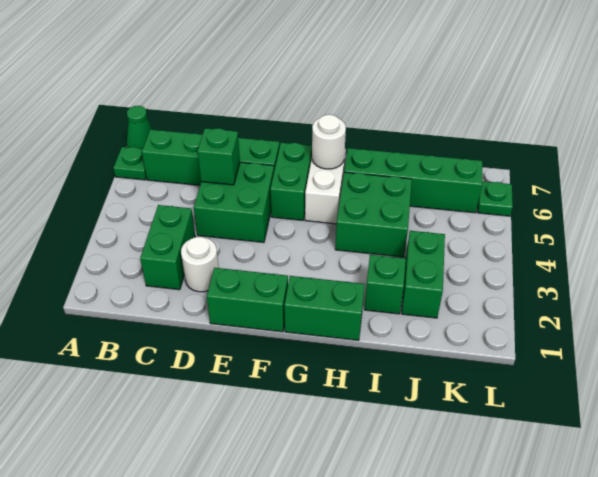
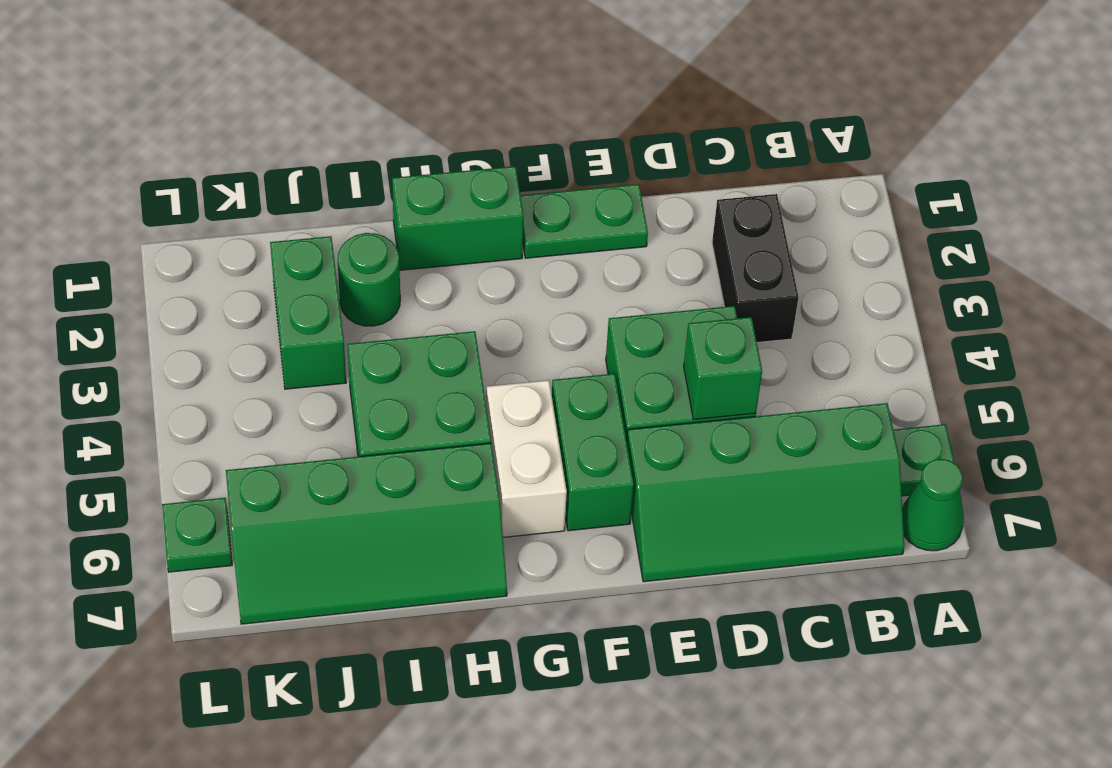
green 1x2 brick [140,205,195,290] -> black 1x2 brick [712,194,799,343]
white 1x1 round brick [181,237,219,292] -> none
green 1x2 brick [207,268,288,332] -> green 1x2 plate [520,184,648,258]
white 1x1 round brick [312,115,346,169] -> none
green 1x1 brick [364,255,406,314] -> green 1x1 round brick [338,233,400,326]

